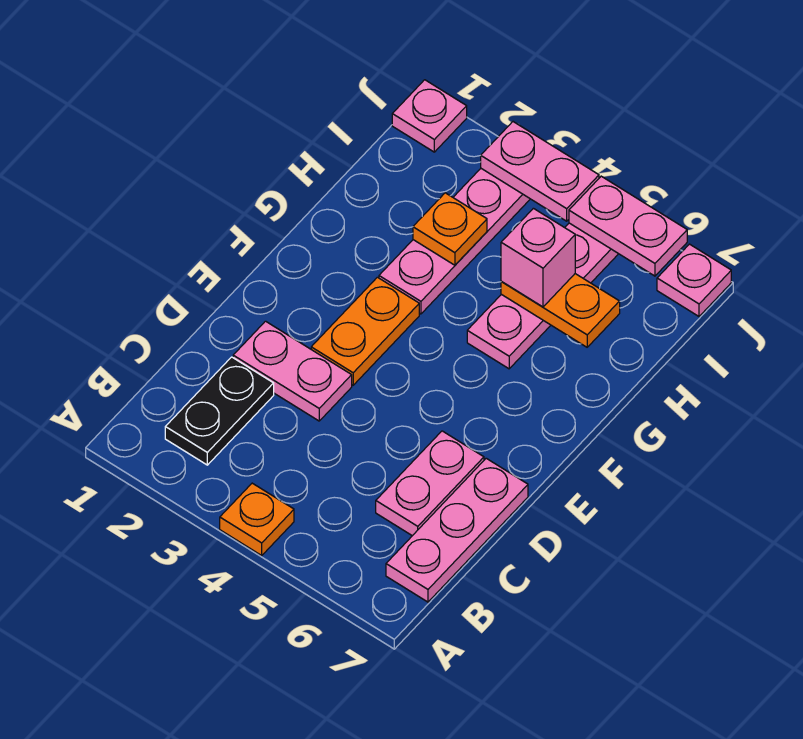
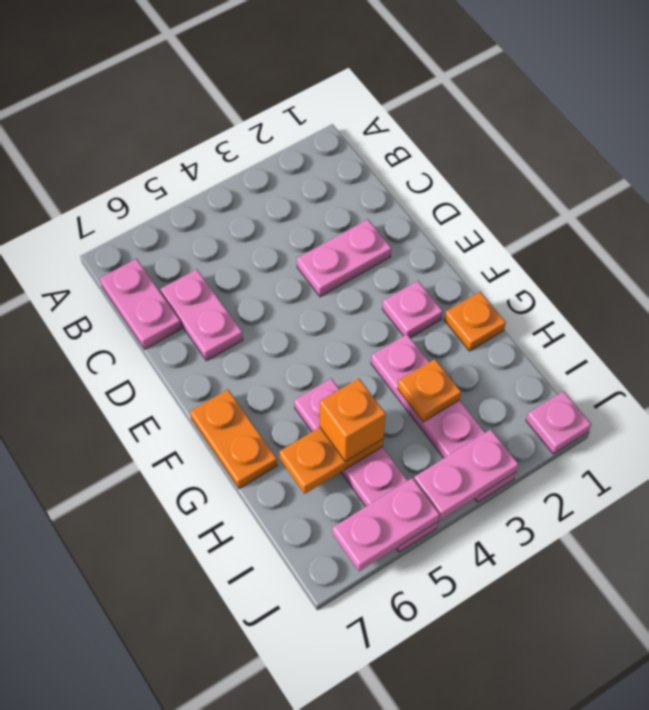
orange 1x1 plate [220,483,294,555] -> orange 1x1 plate moved to [444,292,506,351]
black 1x2 plate [165,357,274,465] -> none
pink 1x3 plate [386,458,528,602] -> pink 1x2 plate [100,259,181,349]
orange 1x2 plate [311,277,419,385] -> orange 1x2 plate moved to [190,390,277,489]
pink 1x1 brick [501,208,575,307] -> orange 1x1 brick [320,378,386,462]
pink 1x1 plate [657,244,731,316] -> pink 1x1 plate moved to [383,281,443,338]

